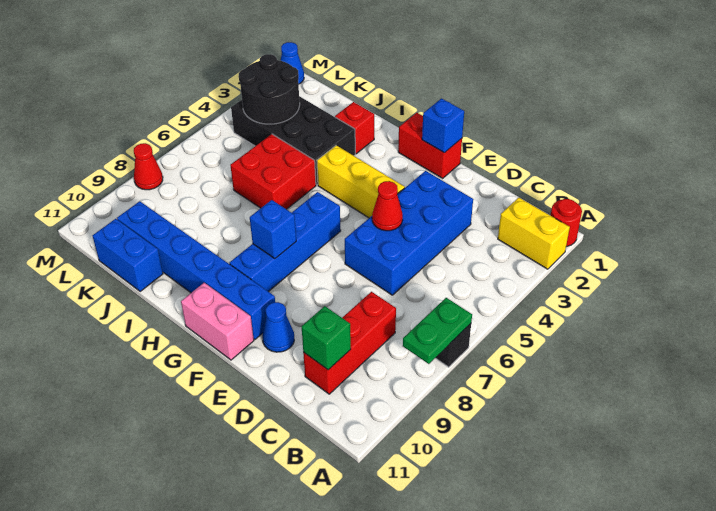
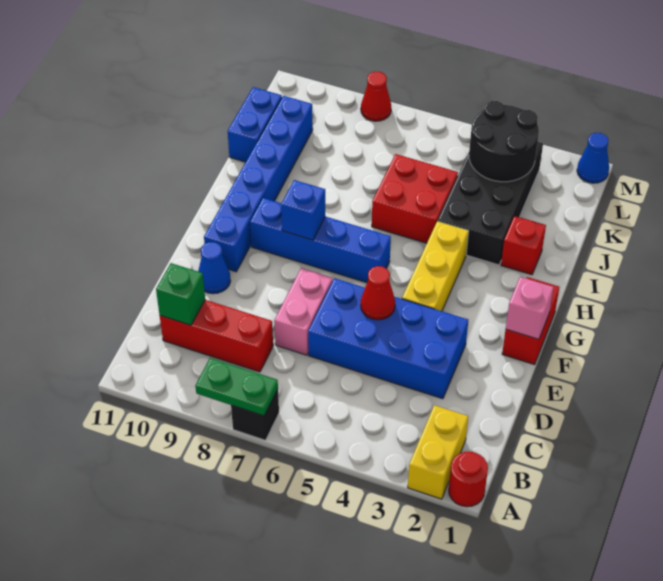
blue 1x1 brick [422,99,464,153] -> pink 1x1 brick [506,277,554,339]
pink 1x2 brick [181,283,254,360] -> pink 1x2 brick moved to [274,268,333,355]

